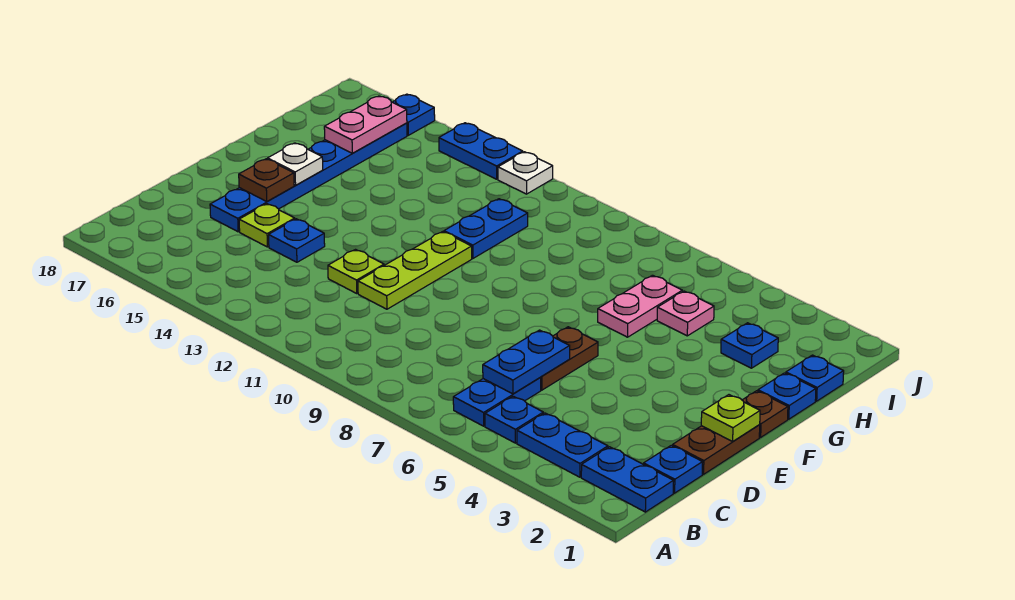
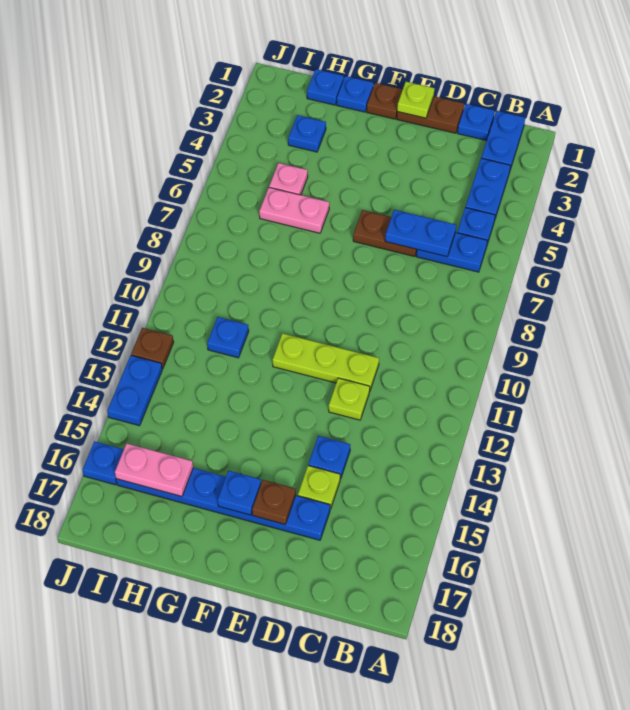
white 1x1 plate [268,143,323,185] -> blue 1x1 plate [217,471,261,515]
blue 1x2 plate [444,199,528,258] -> blue 1x1 plate [207,317,249,358]
white 1x1 plate [498,152,553,194] -> brown 1x1 plate [131,328,174,369]

